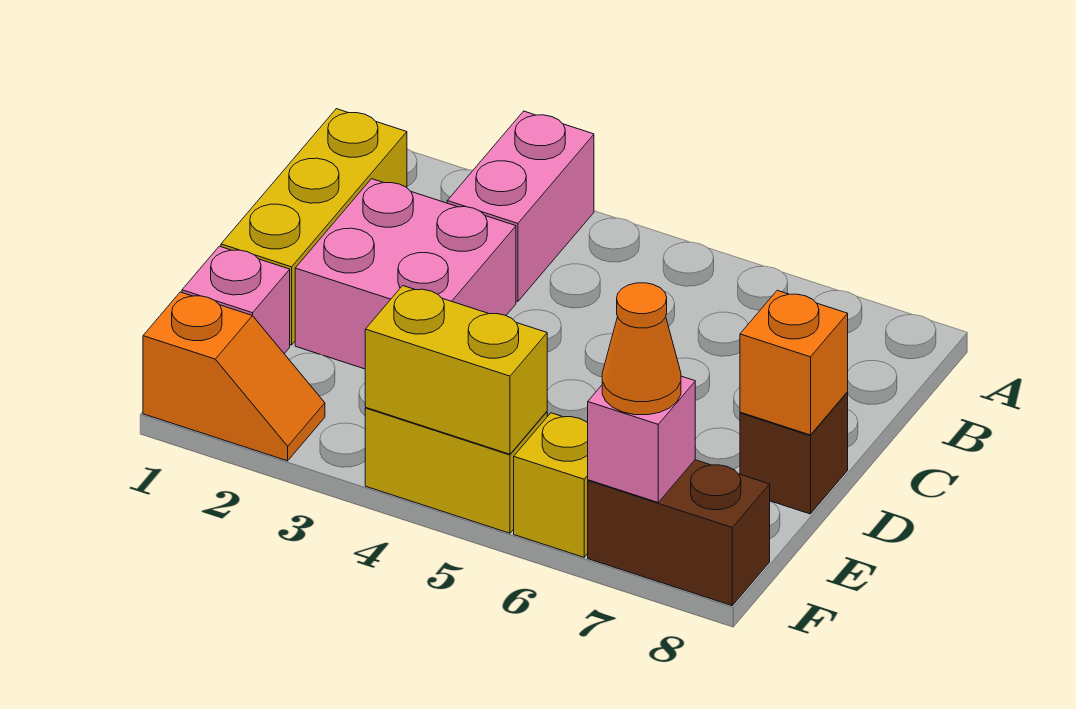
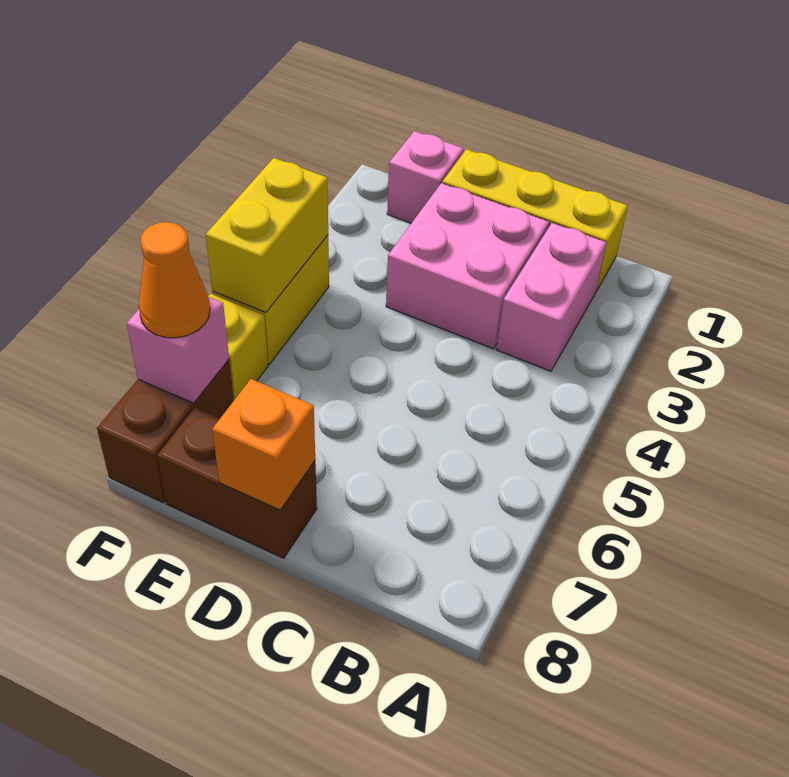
pink 1x2 brick [447,111,594,302] -> pink 1x2 brick turned to [497,223,606,371]
brown 1x1 brick [740,393,848,514] -> brown 1x2 brick [157,408,317,558]
orange 1x2 slope [143,292,325,461] -> none

